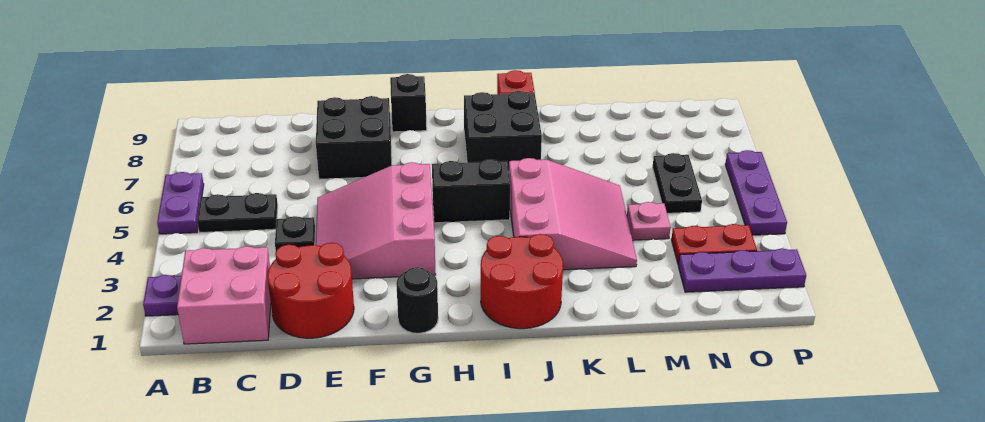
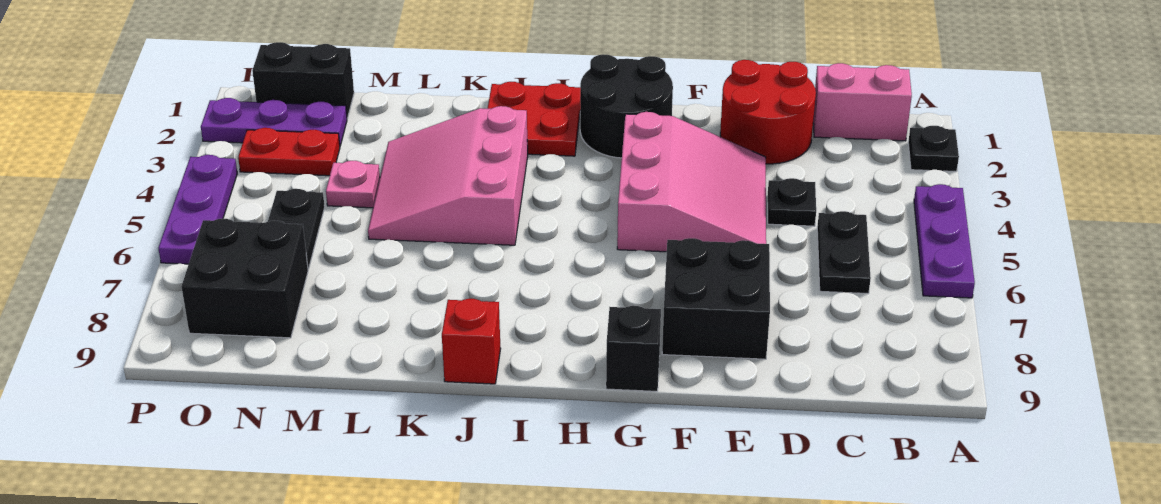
purple 1x1 plate [143,275,181,316] -> black 1x1 plate [908,126,959,172]
purple 1x2 plate [157,172,204,234] -> purple 1x3 plate [914,184,975,298]
pink 2x2 brick [177,246,271,344] -> pink 1x2 brick [813,63,912,141]
black 1x2 plate [197,193,278,233] -> black 1x2 plate turned to [817,211,871,294]
black 1x1 round brick [396,267,438,333] -> black 2x2 round brick [580,54,673,158]
black 1x2 brick [432,159,510,223] -> black 1x2 brick moved to [252,42,354,118]
red 2x2 round brick [481,234,563,329] -> red 2x2 plate [488,82,580,156]
black 2x2 brick [464,91,542,170] -> black 2x2 brick moved to [181,219,308,338]

